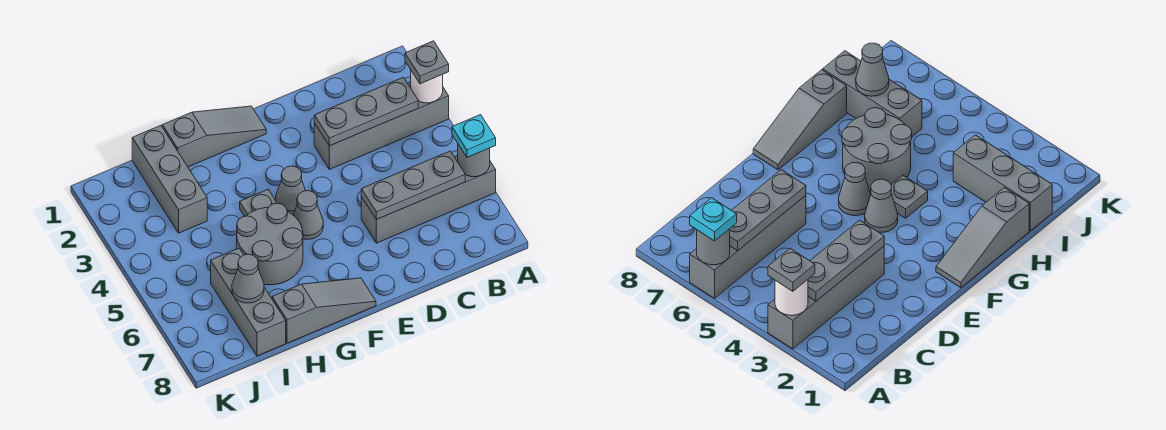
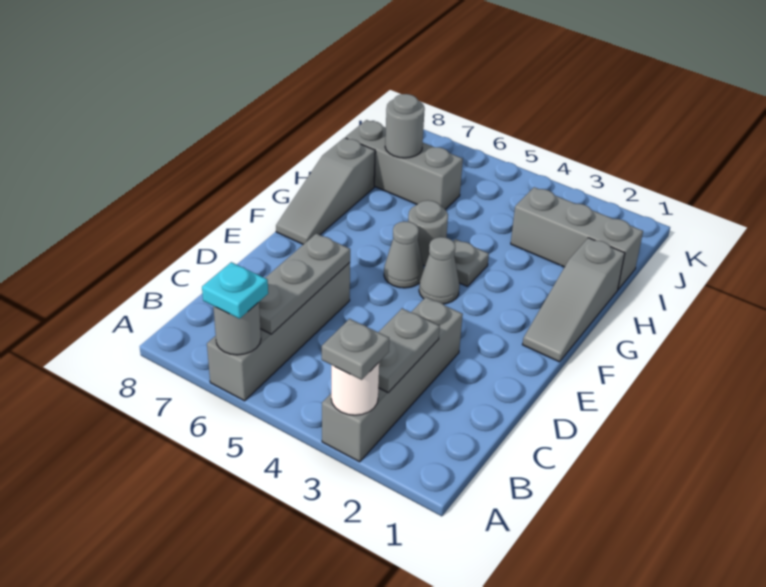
grey 1x3 plate [314,77,418,146] -> grey 1x2 plate [378,308,440,393]
grey 2x2 round brick [237,203,303,285] -> grey 1x1 round brick [408,200,448,266]
grey 1x1 cone [232,254,264,303] -> grey 1x1 round brick [385,94,425,158]

